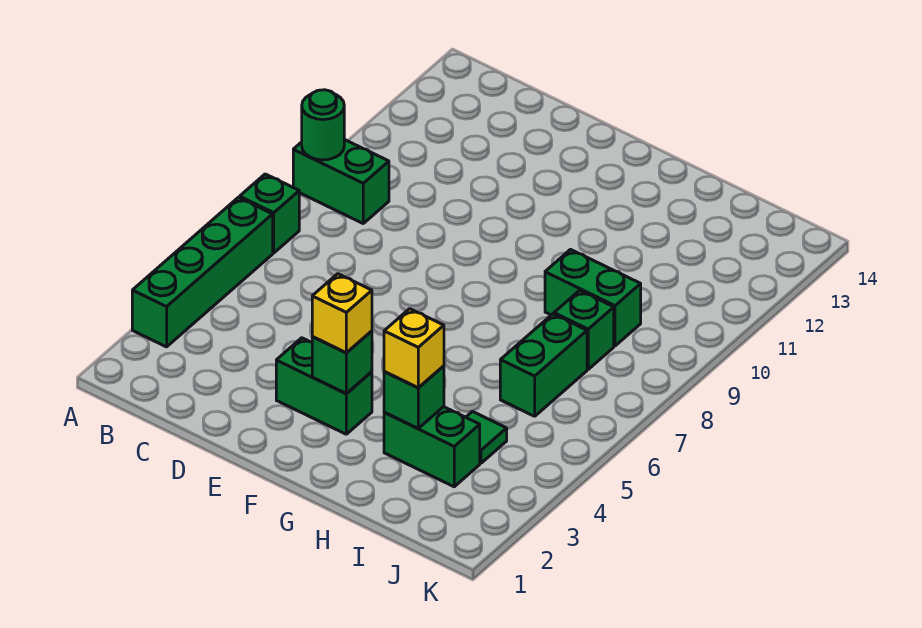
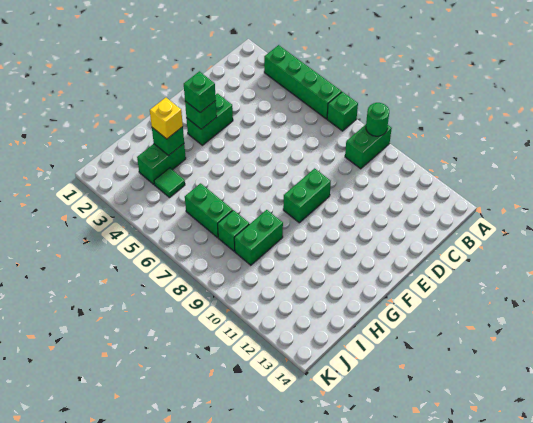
none -> green 1x2 brick [283,168,331,223]
yellow 1x1 brick [312,274,372,353] -> green 1x1 brick [184,71,216,113]

